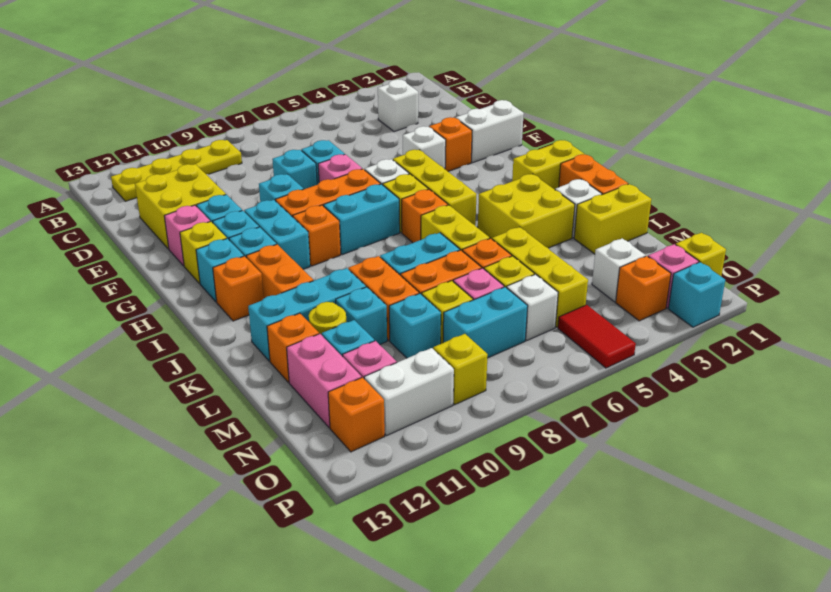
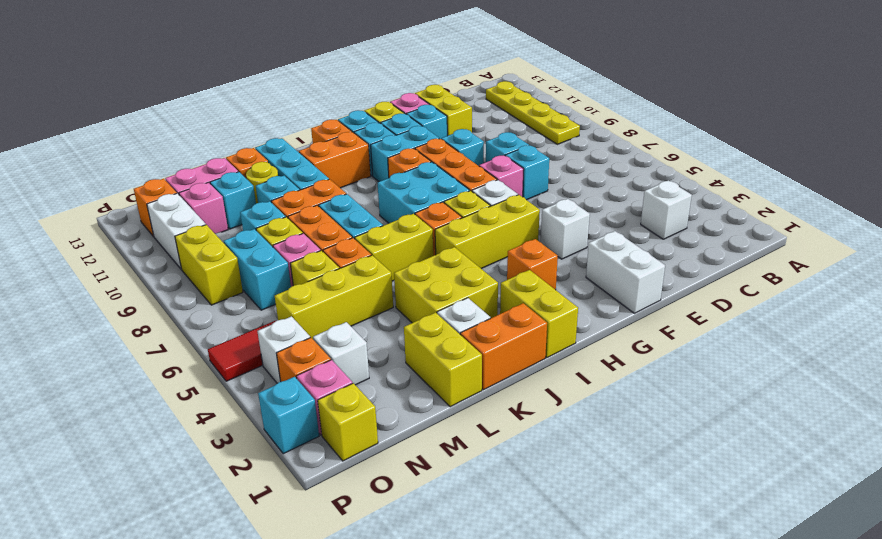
yellow 2x2 brick [135,164,226,249] -> yellow 1x2 brick [415,85,472,136]
orange 1x1 brick [429,117,472,171] -> orange 1x1 brick moved to [507,239,558,290]
cyan 1x2 brick [323,184,400,254] -> cyan 2x2 brick [378,162,470,223]
white 1x1 brick [507,274,558,340] -> white 1x1 brick moved to [257,316,310,383]
yellow 1x1 brick [433,334,488,404] -> yellow 1x2 brick [175,225,243,305]

